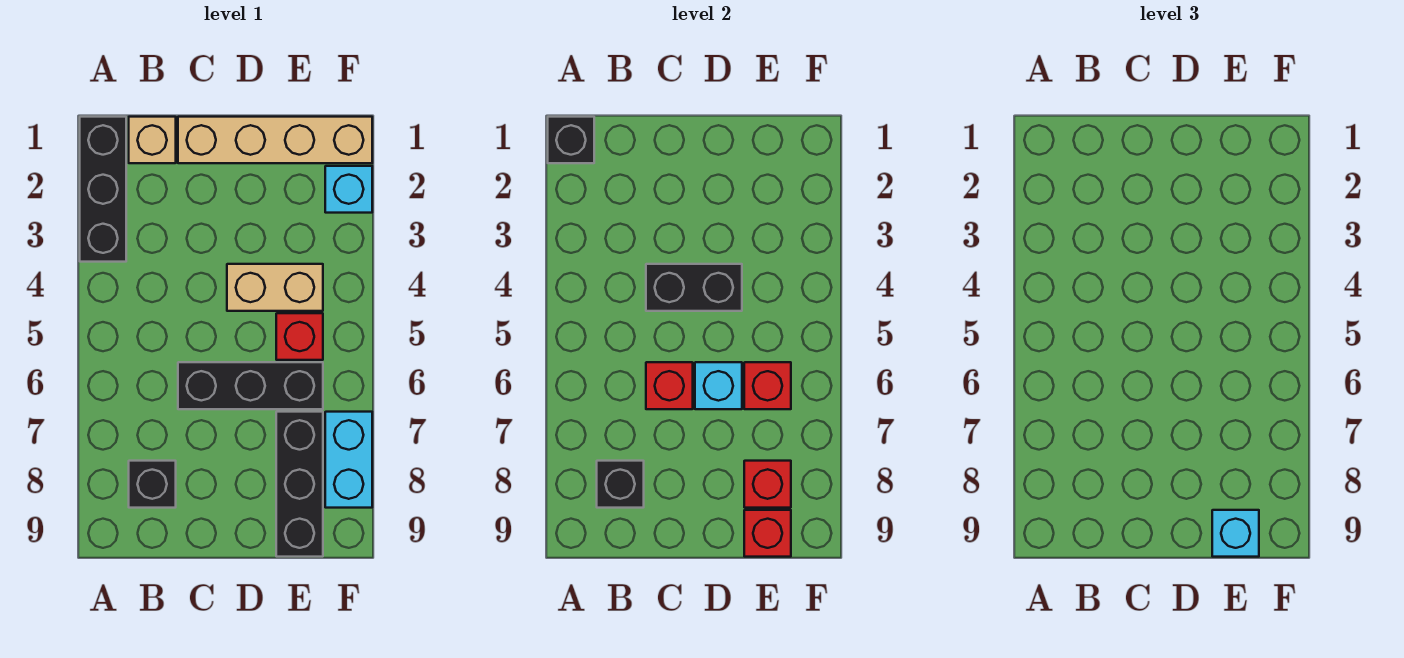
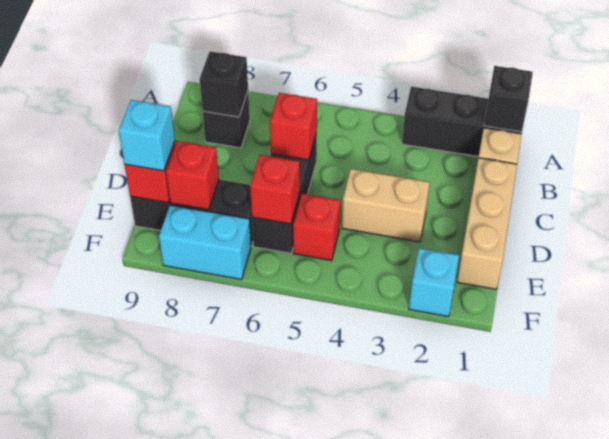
tan 1x4 brick [178,117,372,163] -> tan 1x3 brick [457,158,517,289]
black 1x2 brick [646,264,742,311] -> none
tan 1x2 brick [227,264,323,311] -> tan 1x2 brick turned to [342,169,430,242]
cyan 1x1 brick [695,362,742,409] -> none

